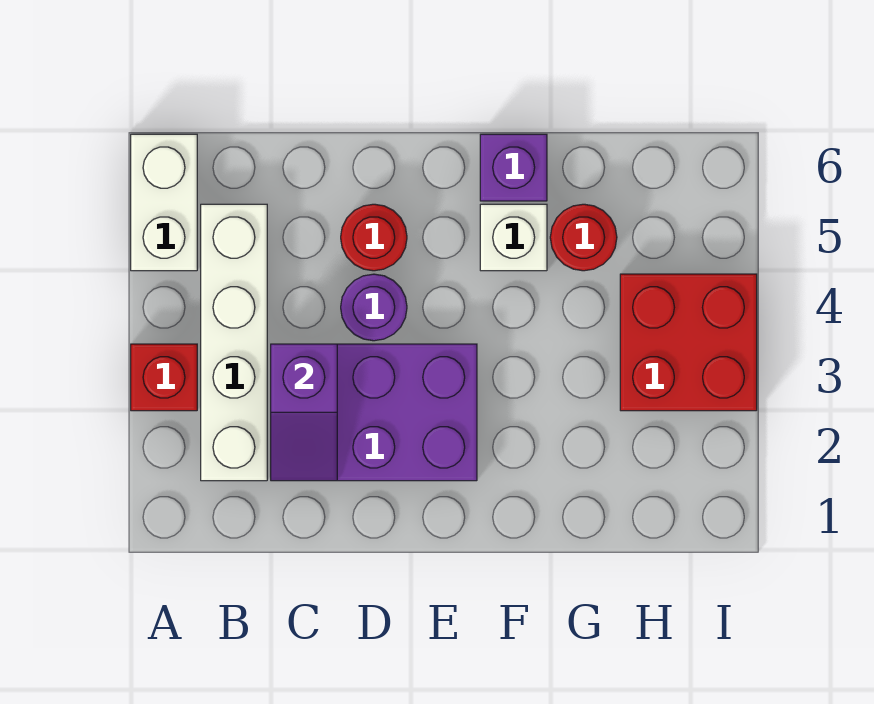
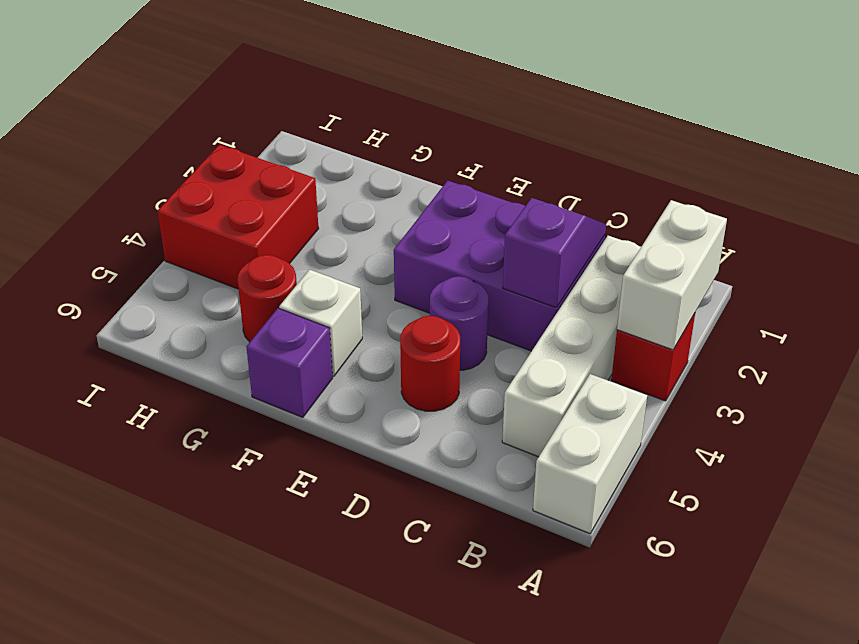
none -> white 1x2 brick [617,200,727,350]

